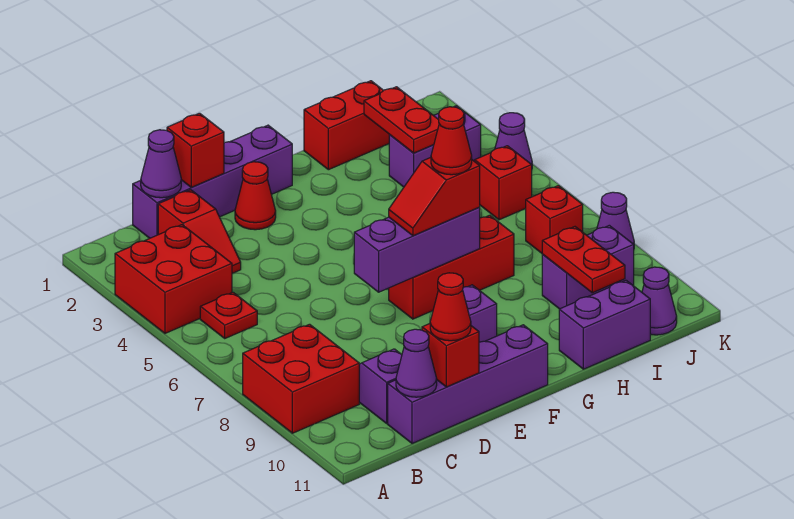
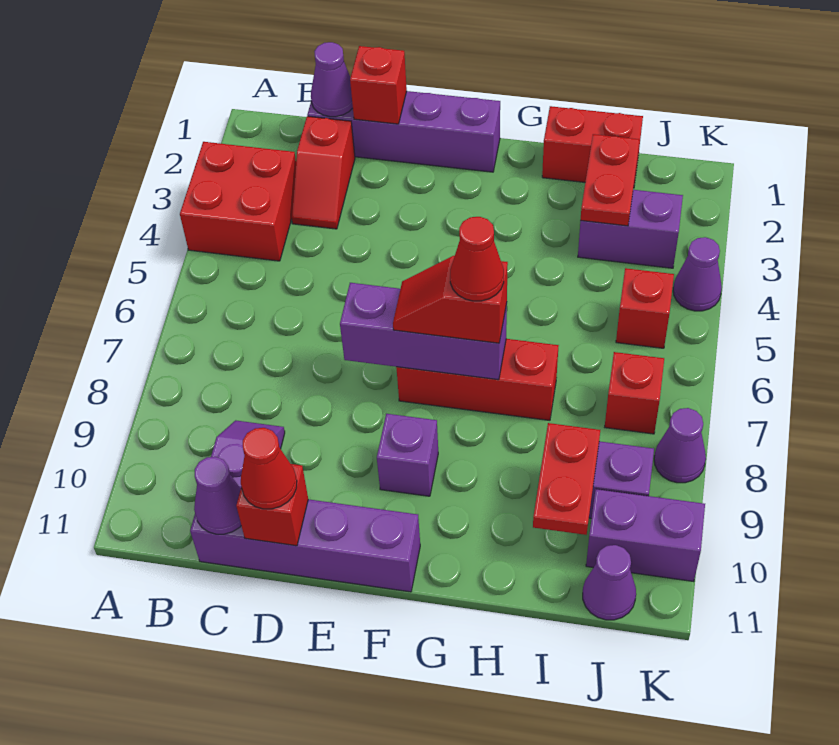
red 2x2 brick [243,324,359,433] -> none
red 1x1 plate [200,292,257,338] -> none
red 1x1 cone [235,162,276,230] -> none
purple 1x2 brick [559,280,650,369] -> purple 1x2 brick moved to [586,489,705,582]

